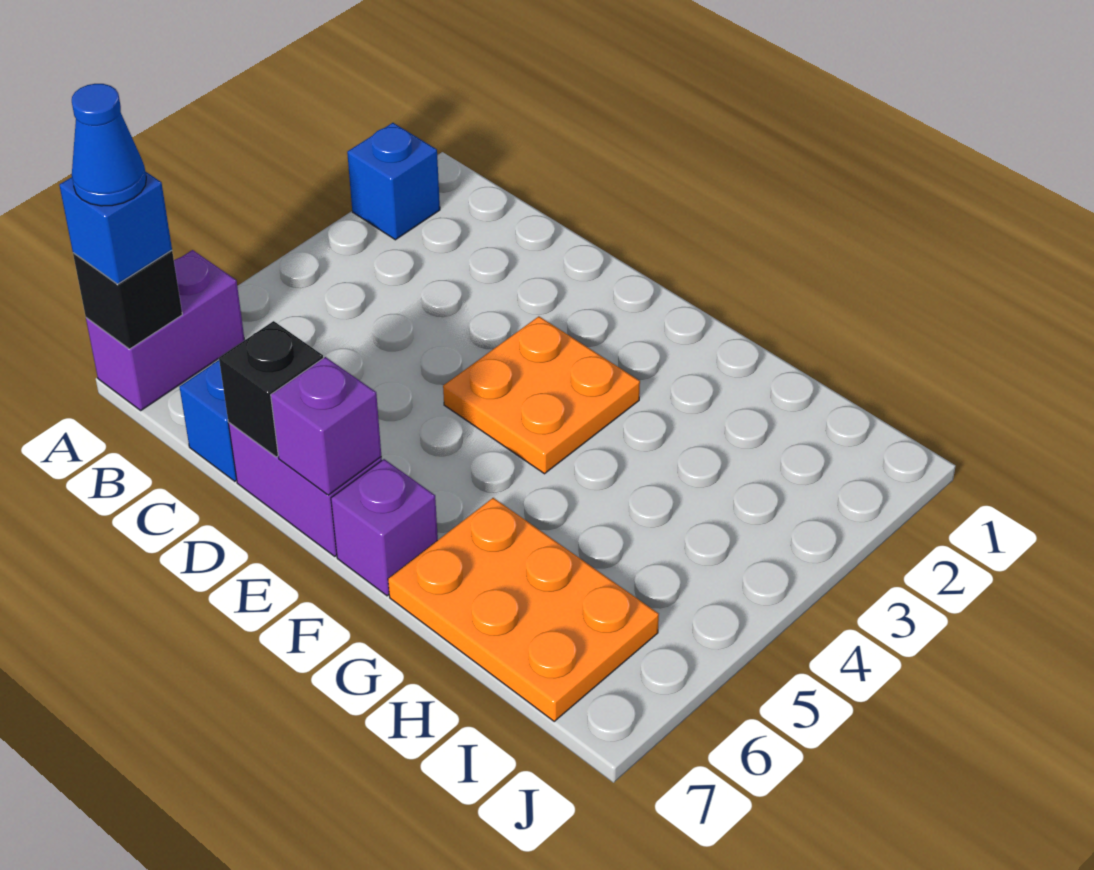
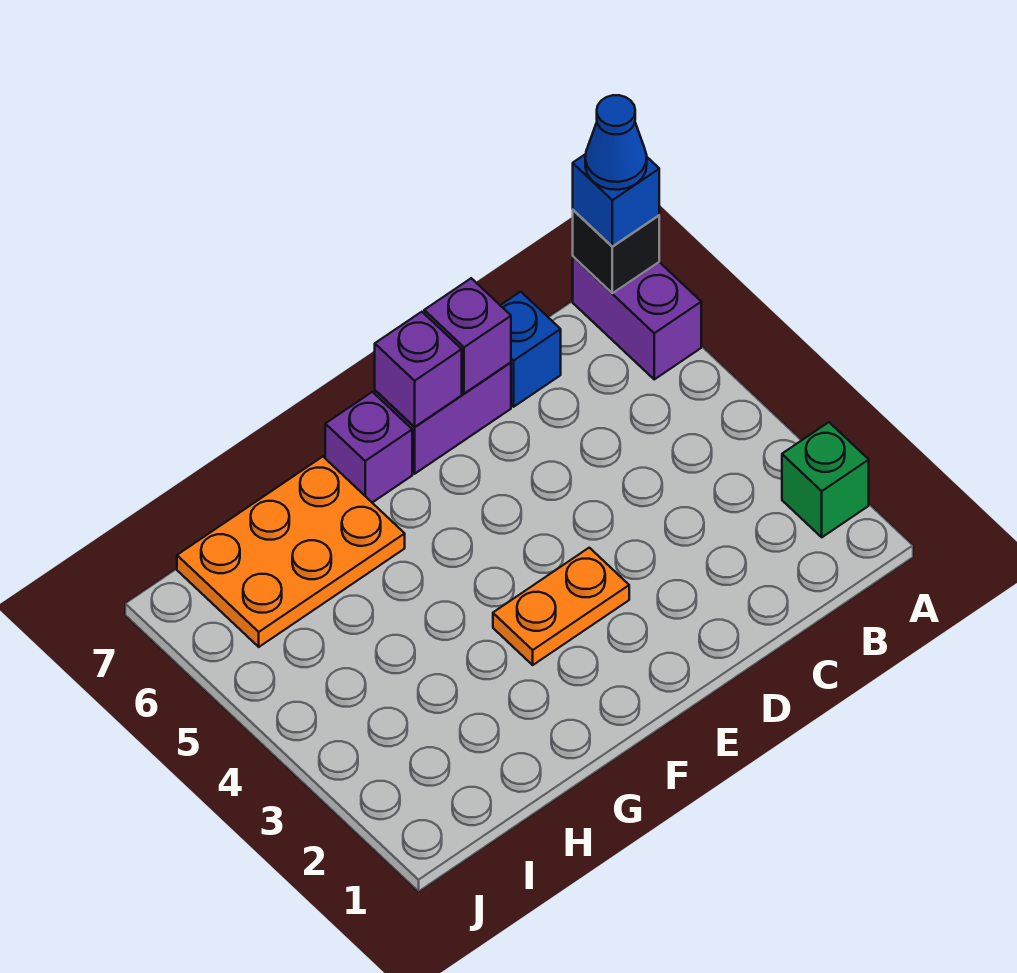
blue 1x1 brick [347,123,440,240] -> green 1x1 brick [782,422,869,537]
black 1x1 brick [219,321,323,457] -> purple 1x1 brick [424,278,511,394]
orange 2x2 plate [443,316,640,474] -> orange 1x2 plate [493,548,629,665]

